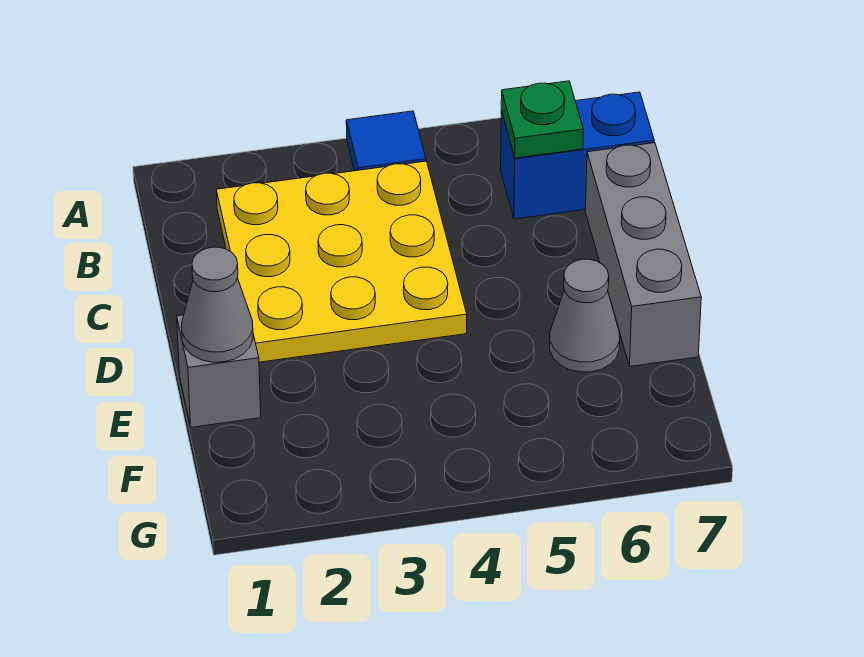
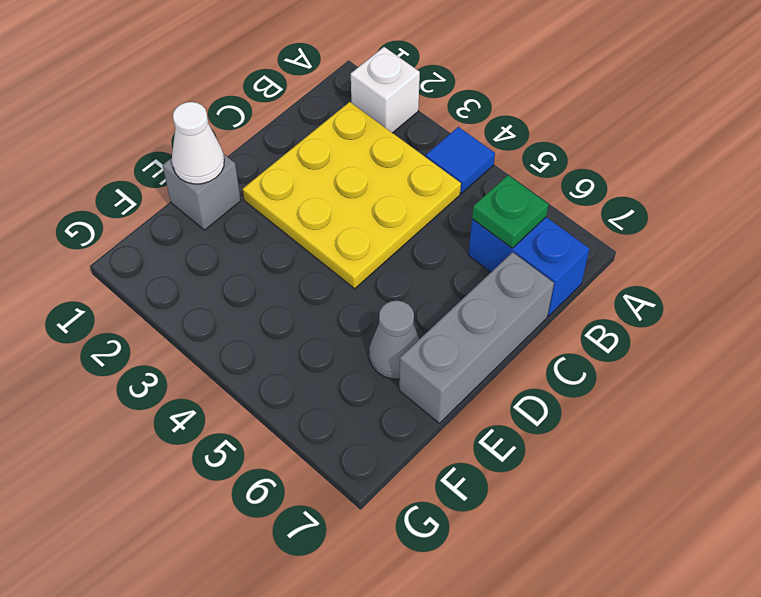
none -> white 1x1 brick [351,47,420,133]
grey 1x1 cone [182,247,253,362] -> white 1x1 cone [172,102,224,184]

